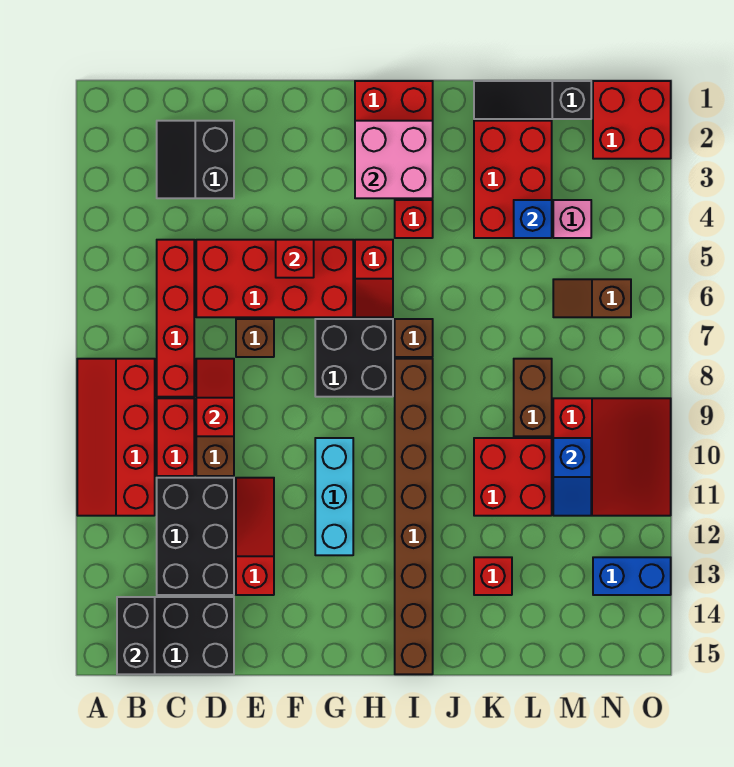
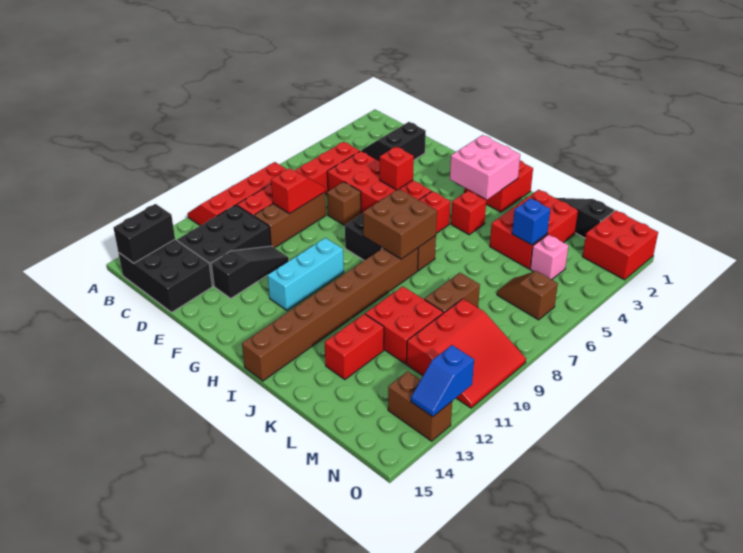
red 1x3 slope [236,478,274,595] -> black 1x3 slope [211,246,289,298]
none -> brown 2x2 brick [363,189,437,259]
red 1x1 brick [474,557,512,595] -> red 1x2 brick [325,314,384,380]
blue 1x2 slope [553,438,591,516] -> blue 1x2 slope moved to [411,345,474,417]
blue 1x2 brick [593,557,671,595] -> brown 1x2 brick [388,371,452,441]

